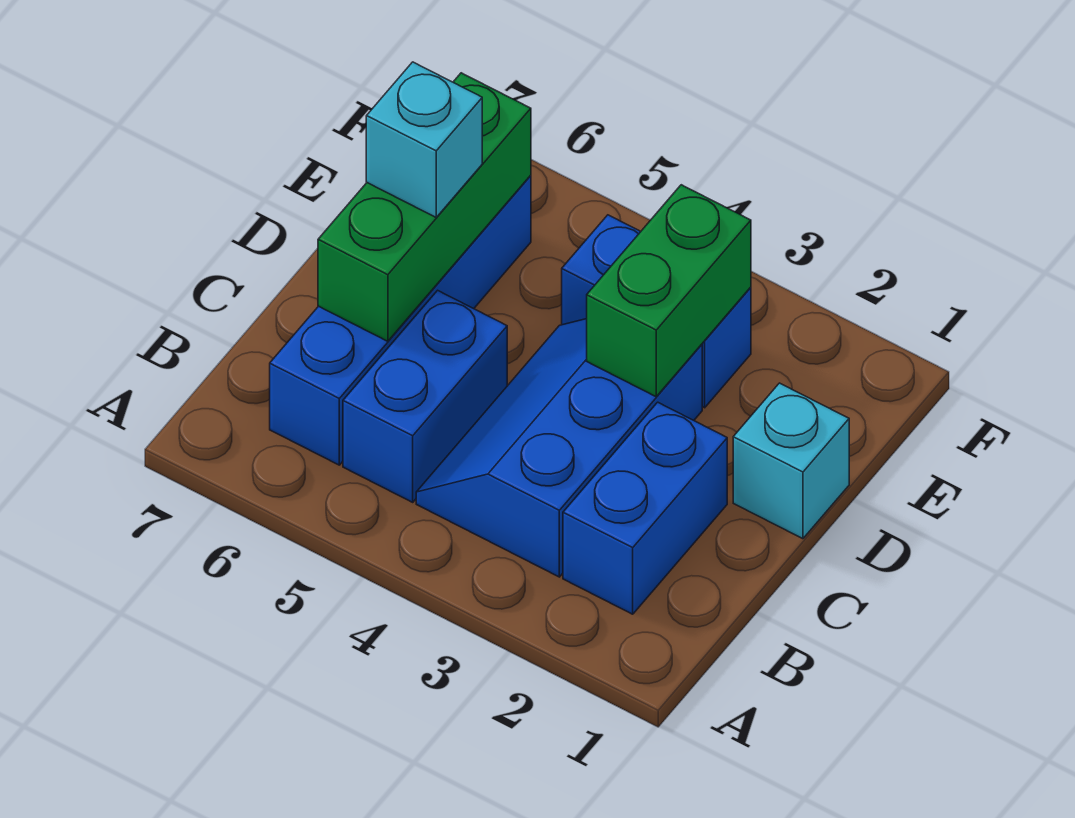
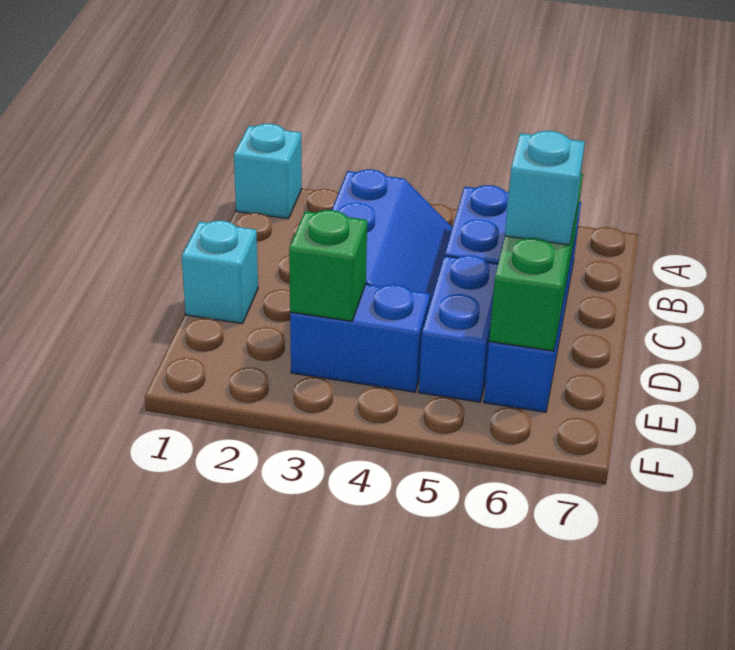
none -> cyan 1x1 brick [234,124,302,219]
blue 1x2 brick [563,402,727,614] -> blue 1x2 brick moved to [419,255,498,402]
green 1x2 brick [587,185,751,397] -> green 1x1 brick [289,210,367,321]

